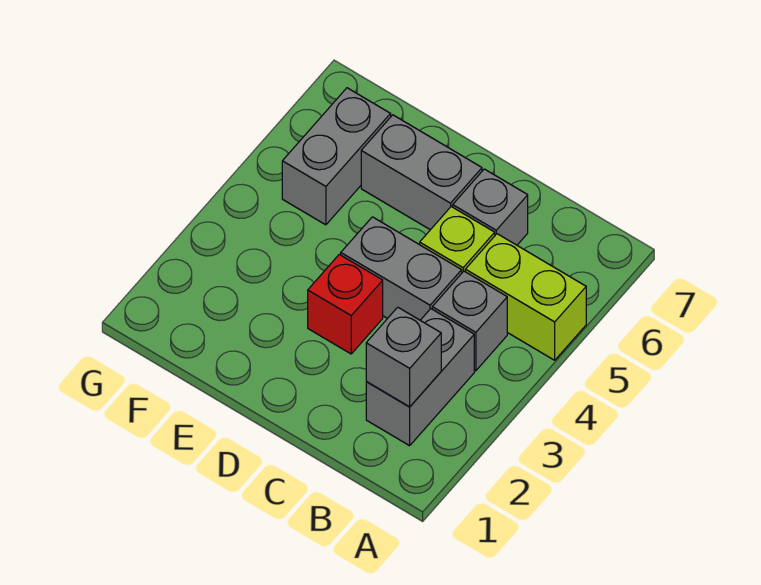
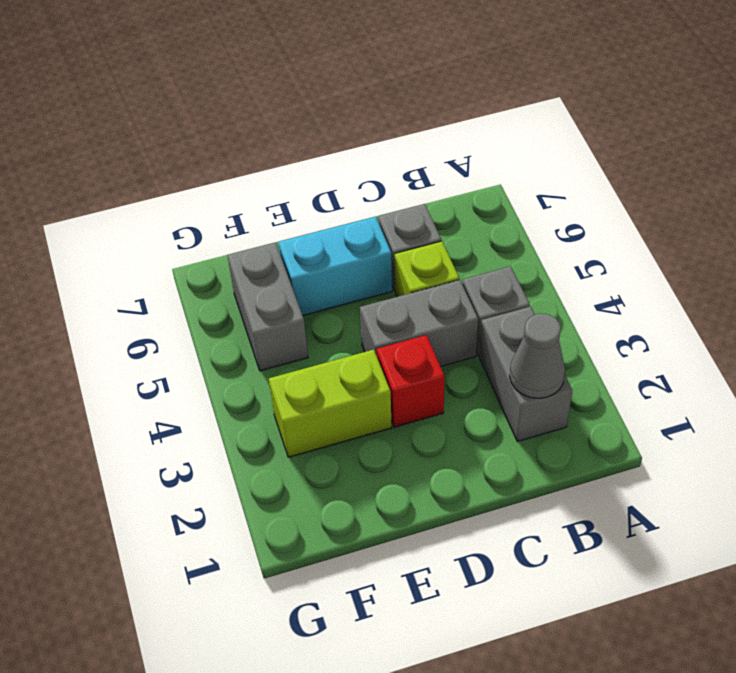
lime 1x2 brick [465,234,586,360] -> lime 1x2 brick moved to [269,350,392,457]
grey 1x1 brick [366,307,441,407] -> grey 1x1 cone [510,314,565,398]
grey 1x2 brick [361,115,482,230] -> cyan 1x2 brick [278,217,392,316]

